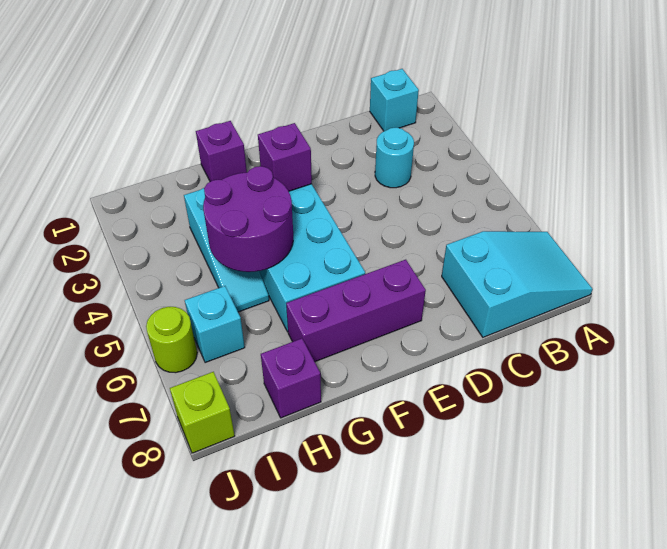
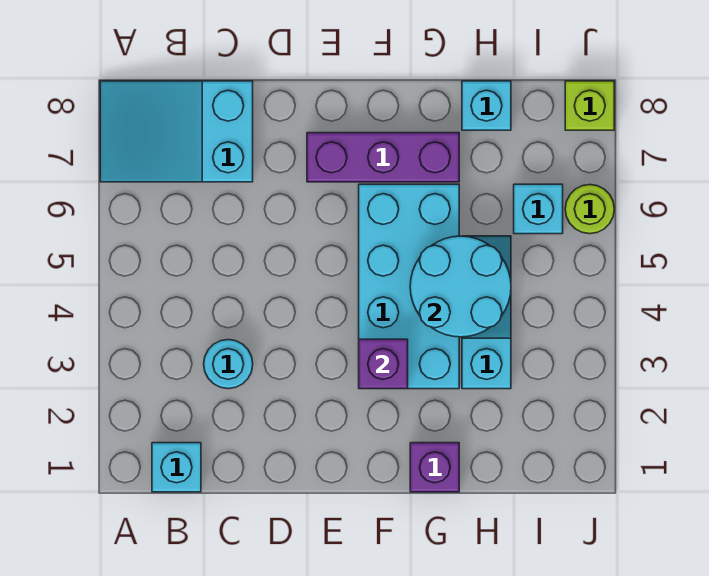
purple 2x2 round brick [203,166,293,272] -> cyan 2x2 round brick [410,236,511,337]
purple 1x1 brick [261,338,321,418] -> cyan 1x1 brick [462,81,511,130]

